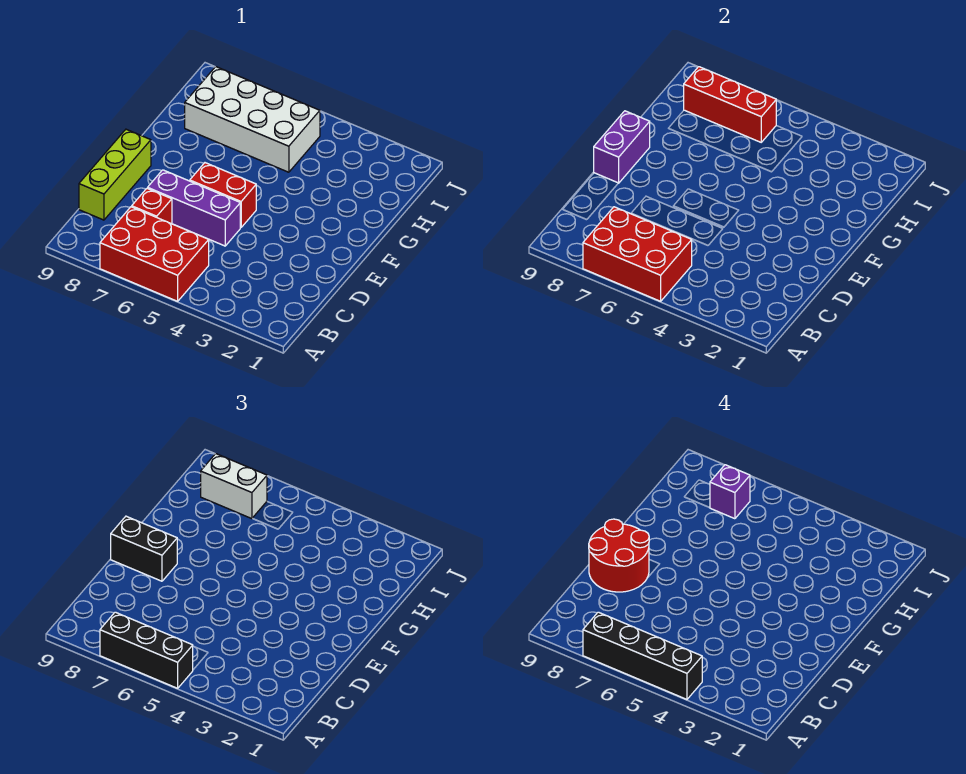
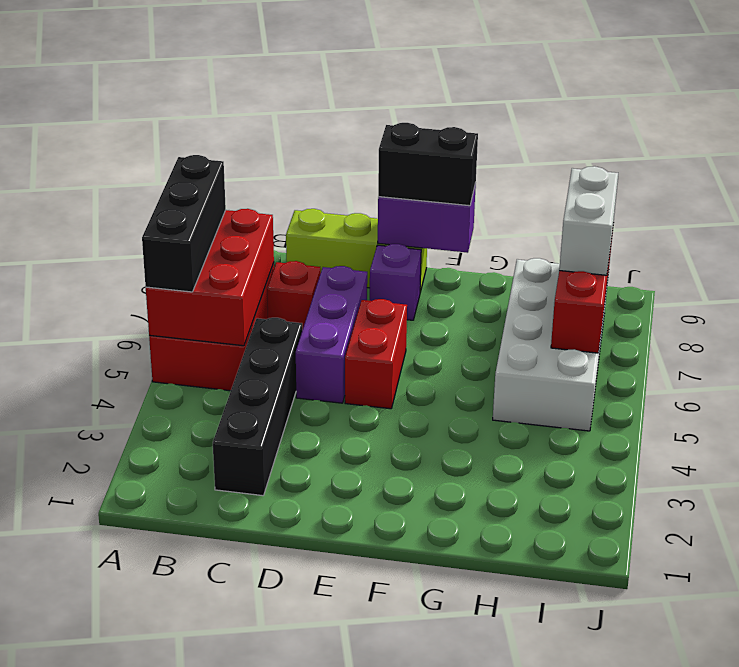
black 1x4 brick [583,612,702,699] -> black 1x4 brick moved to [213,318,302,496]
red 2x2 round brick [589,519,649,592] -> none
black 1x2 brick [111,516,177,581] -> black 1x2 brick turned to [378,123,478,206]
purple 1x1 brick [710,465,750,519] -> purple 1x1 brick moved to [370,244,421,320]

